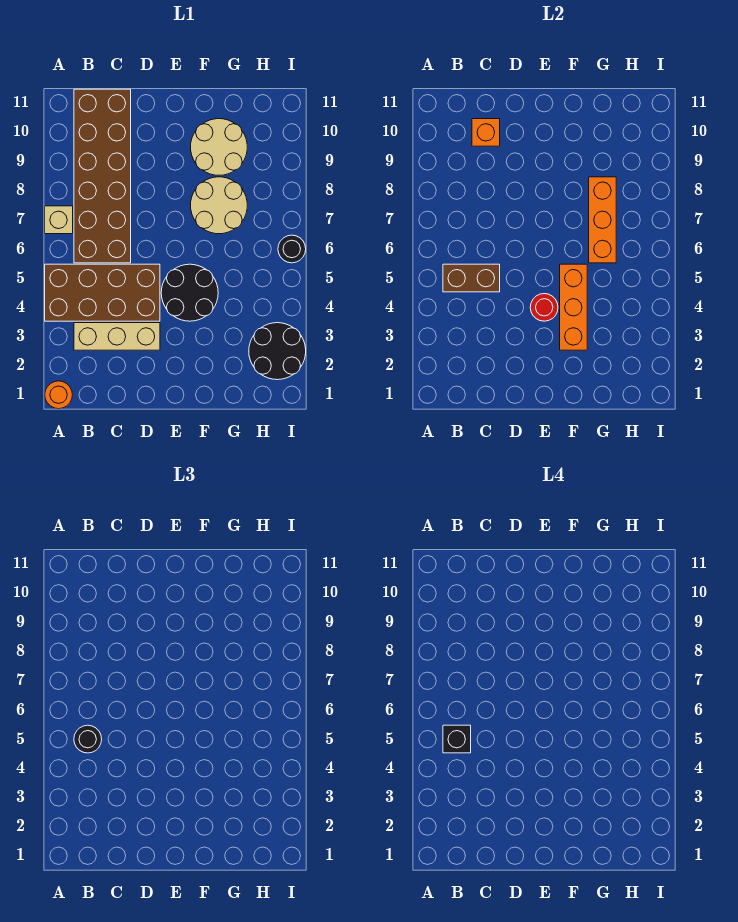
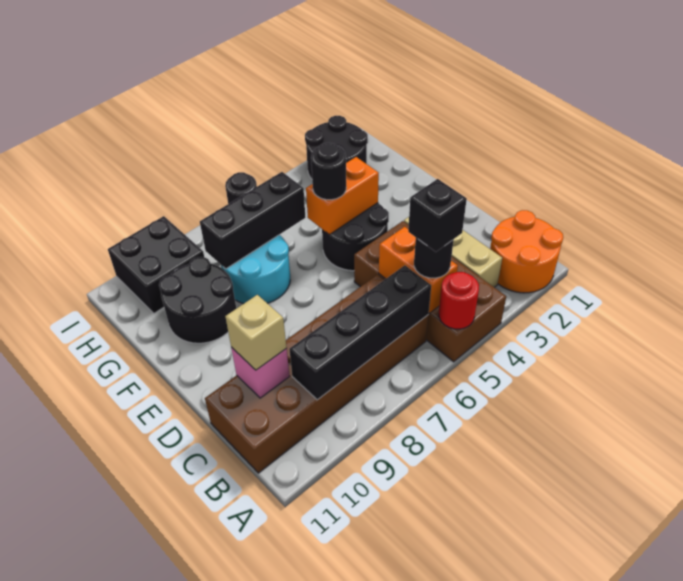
orange 1x1 round brick [45,381,72,409] -> orange 2x2 round brick [490,210,563,293]
tan 1x1 brick [45,206,73,234] -> tan 1x1 brick moved to [225,295,286,370]
brown 1x2 brick [443,264,500,292] -> orange 1x2 brick [379,227,458,313]
none -> black 1x4 brick [289,265,431,400]
orange 1x1 brick [472,119,500,146] -> pink 1x1 brick [231,347,290,398]
red 1x1 round brick [530,294,558,321] -> red 1x1 round brick moved to [439,272,479,329]
orange 1x3 brick [560,264,587,350] -> orange 1x2 brick [306,157,379,235]
none -> black 1x1 round brick [311,143,346,200]
tan 2x2 round brick [191,177,247,234] -> cyan 2x2 round brick [221,235,290,304]
tan 2x2 round brick [191,119,247,175] -> black 2x2 round brick [159,257,236,343]
orange 1x3 brick [589,177,616,263] -> black 1x3 brick [200,172,305,269]
none -> black 2x2 brick [108,216,204,313]

